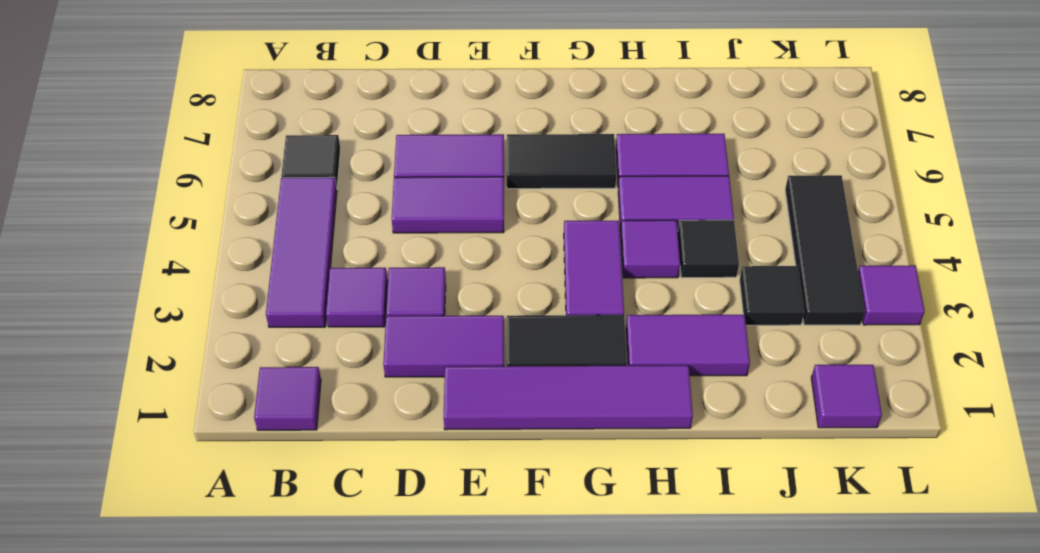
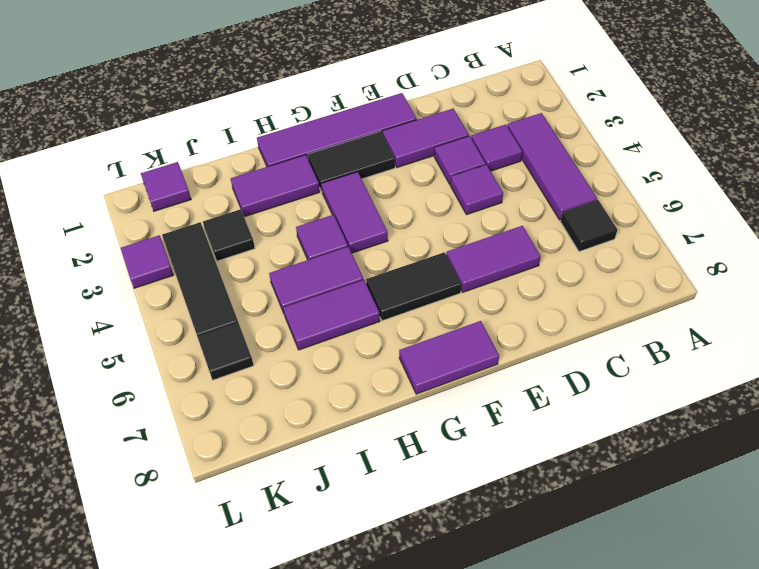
purple 1x1 tile [254,367,321,430] -> purple 1x1 tile moved to [450,165,503,215]
purple 1x2 tile [392,177,504,233] -> purple 1x2 tile moved to [399,321,499,394]
black 1x1 tile [678,220,739,278] -> black 1x1 tile moved to [198,323,254,380]

